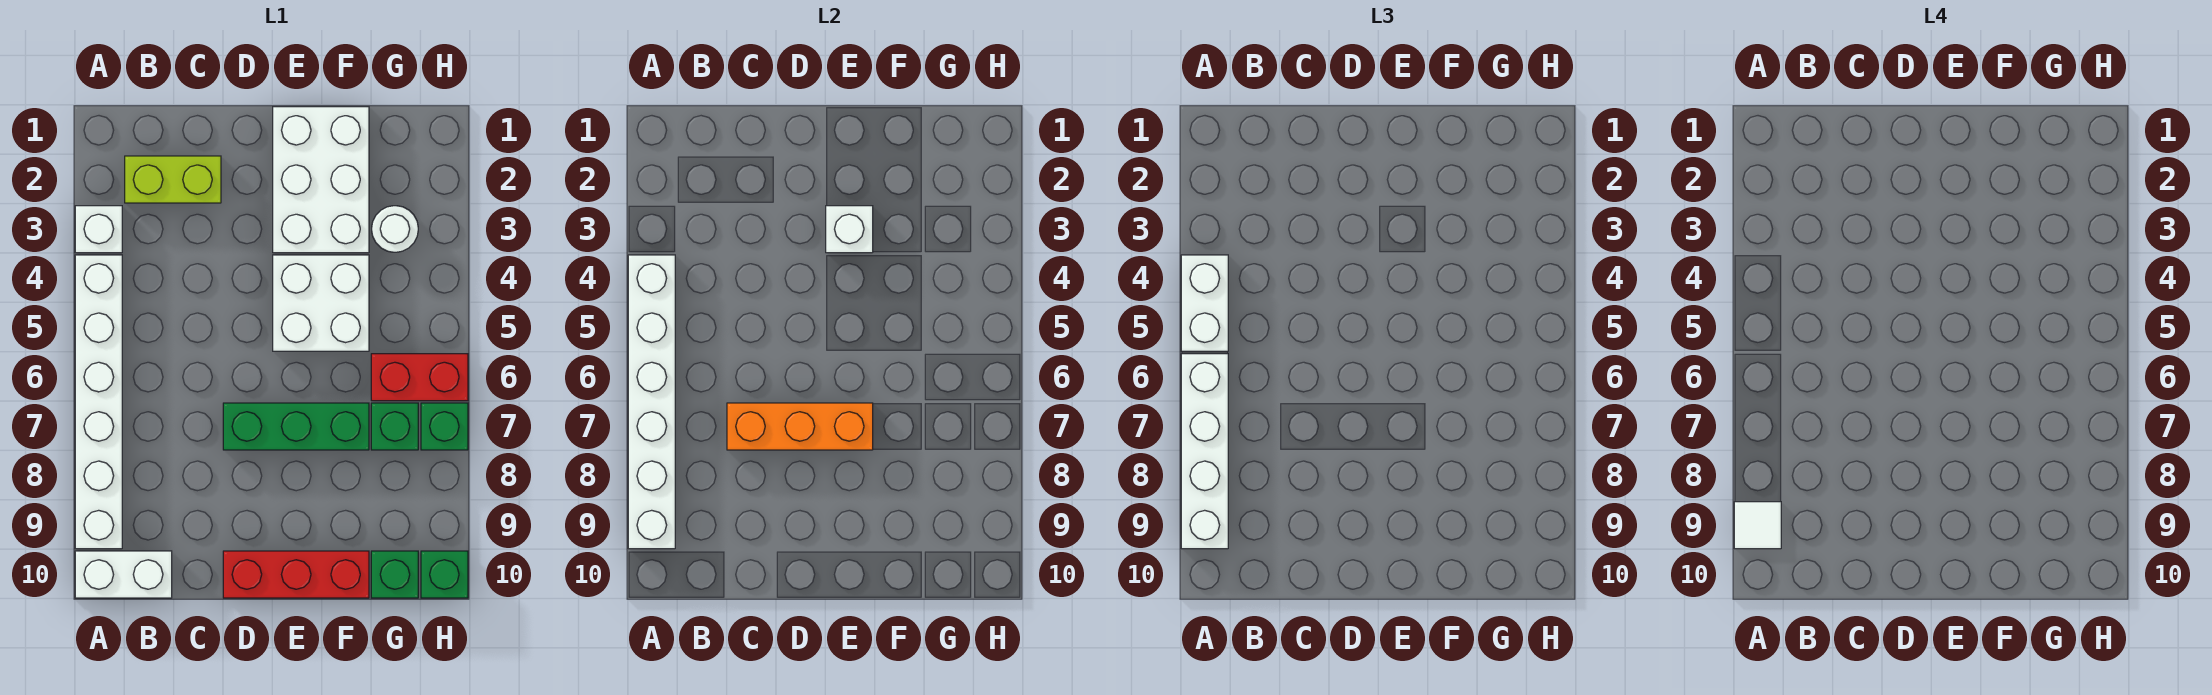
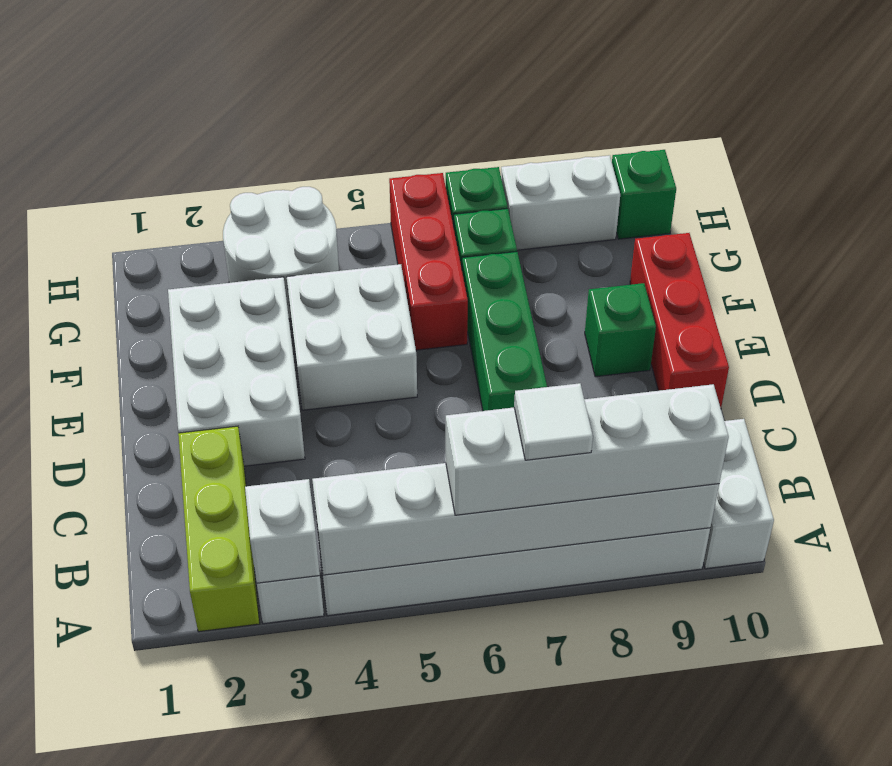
white 1x2 brick [1181,255,1228,351] -> white 1x2 brick moved to [501,155,620,250]
white 1x1 tile [1734,502,1781,549] -> white 1x1 tile moved to [514,383,593,460]
lime 1x2 brick [125,156,221,203] -> lime 1x3 brick [178,426,260,632]
orange 1x3 brick [727,403,873,450] -> none
white 2x3 brick [273,107,369,253] -> white 2x3 brick turned to [168,277,305,466]
white 1x1 brick [826,206,873,253] -> white 1x1 brick moved to [245,479,320,583]
white 1x1 round brick [372,206,418,252] -> white 2x2 round brick [223,187,339,319]
red 1x2 brick [371,354,468,401] -> red 1x3 brick [389,173,468,350]
green 1x1 brick [371,551,418,598] -> green 1x1 brick moved to [585,283,656,377]

